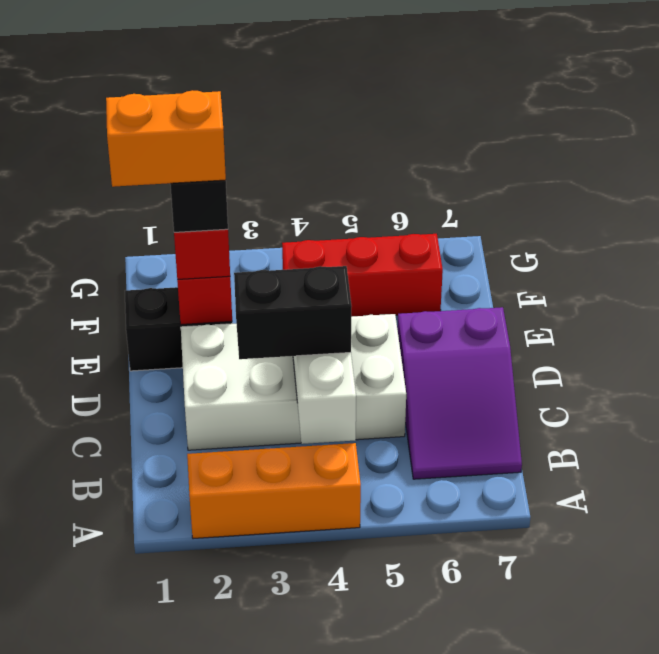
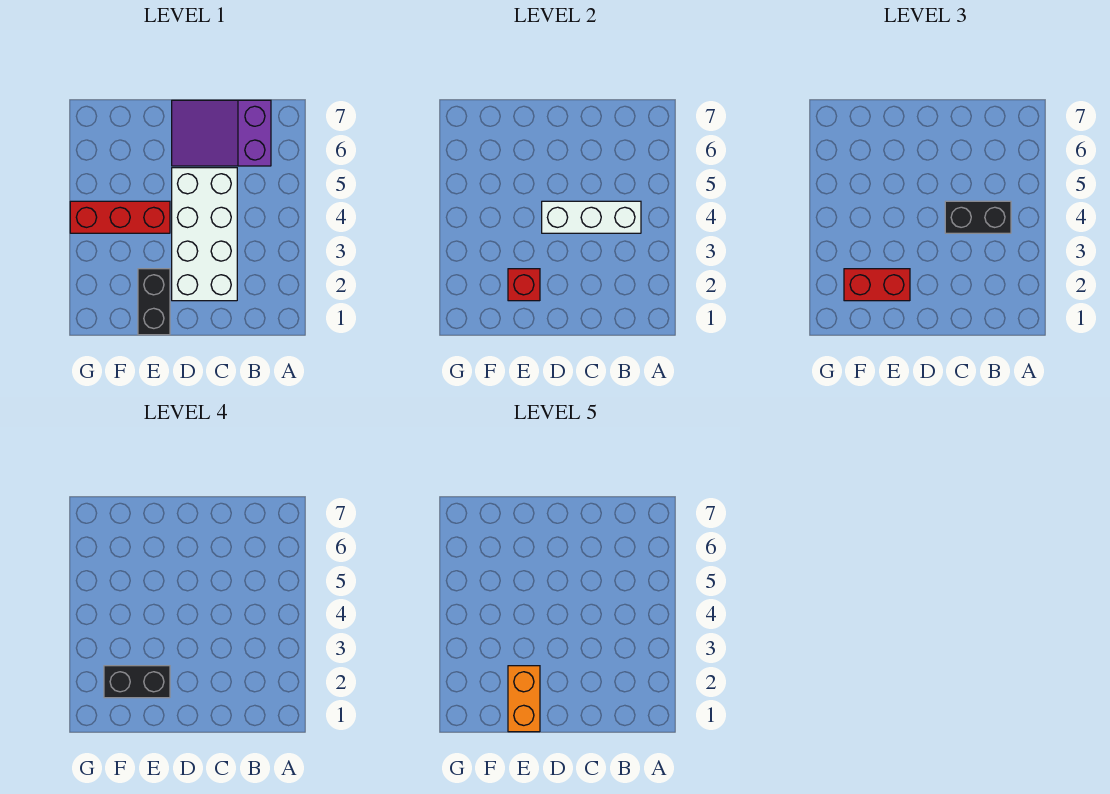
orange 1x3 brick [187,443,361,539] -> none
purple 2x3 slope [397,307,522,479] -> purple 2x3 slope turned to [172,100,271,166]
black 1x2 brick [234,266,352,359] -> black 1x2 brick turned to [945,201,1011,233]
red 1x3 brick [282,234,443,317] -> red 1x3 brick turned to [70,201,170,233]

